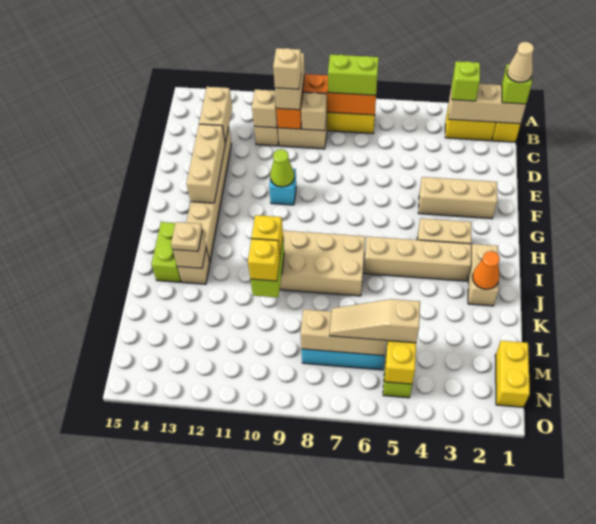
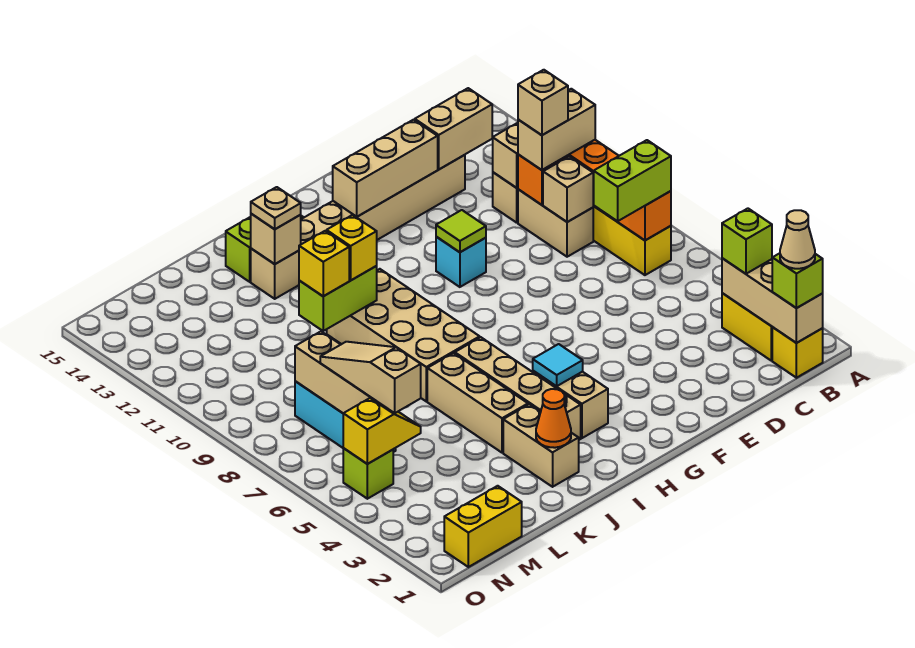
lime 1x2 brick [328,55,379,95] -> lime 1x2 brick turned to [594,140,671,221]
tan 1x3 brick [419,177,497,219] -> tan 1x3 brick moved to [427,353,528,453]
lime 1x1 cone [270,149,294,187] -> lime 1x1 tile [436,210,486,252]
none -> cyan 1x1 tile [533,344,583,386]
tan 1x2 brick [468,244,499,306] -> tan 1x2 brick turned to [503,404,579,487]

